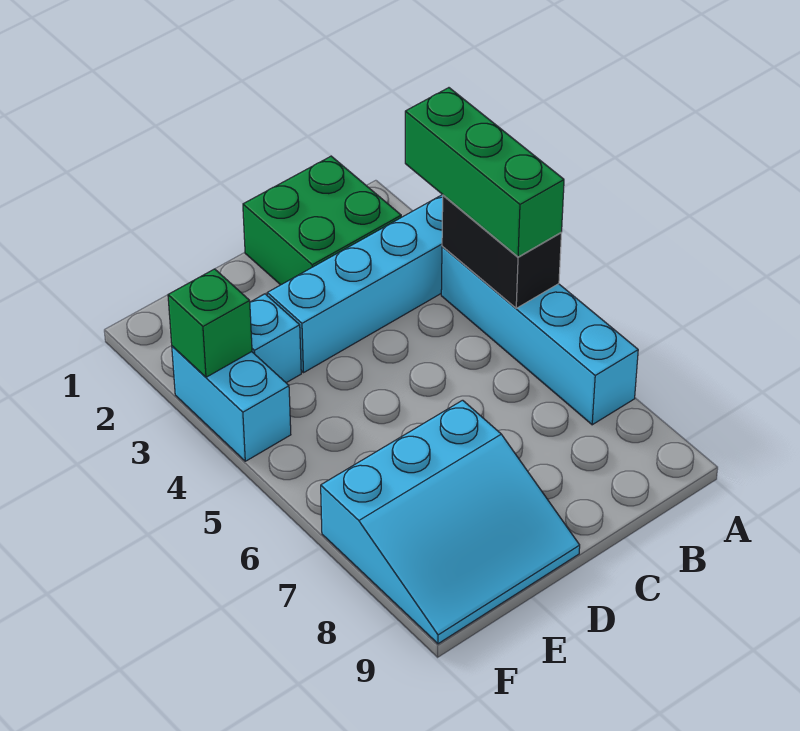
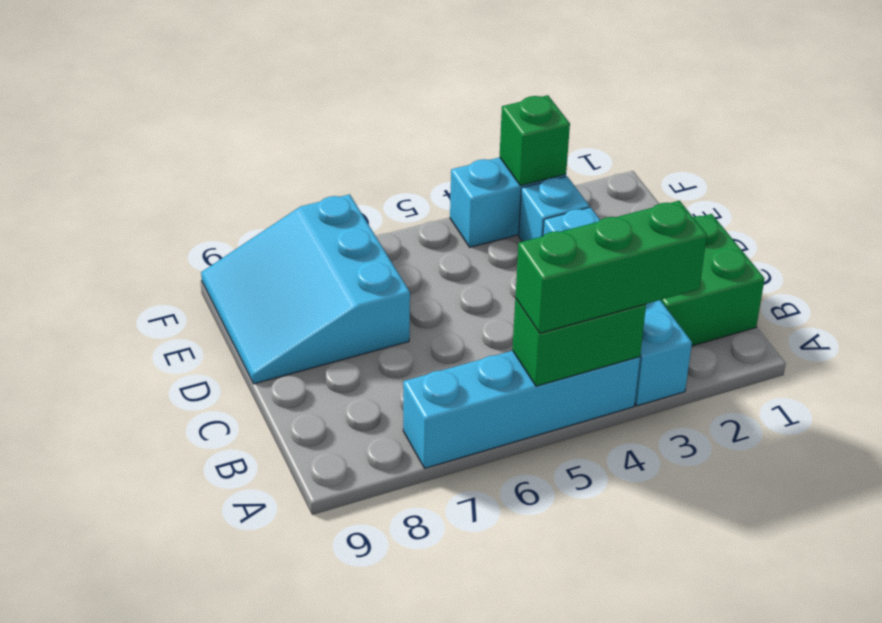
black 1x2 brick [442,195,561,308] -> green 1x2 brick [512,298,646,386]

